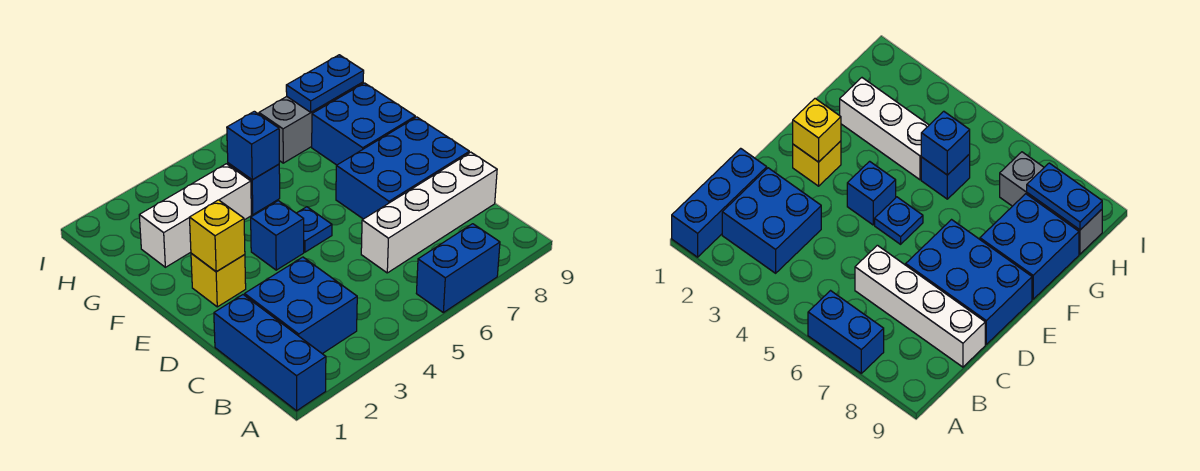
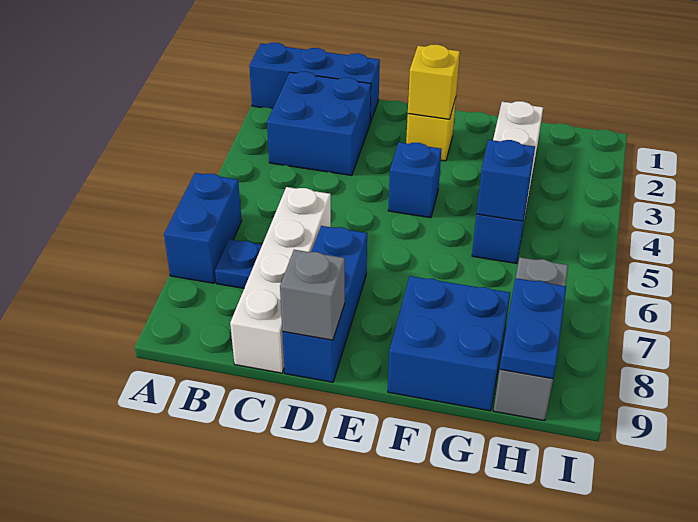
blue 2x3 brick [336,117,469,219] -> blue 1x3 brick [282,226,367,382]
none -> grey 1x1 brick [280,250,345,340]
blue 1x1 plate [297,207,332,252] -> blue 1x1 plate moved to [215,239,262,288]

